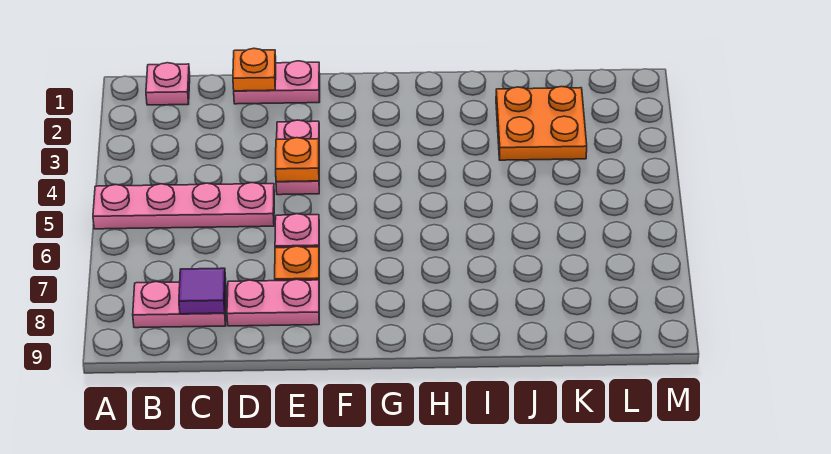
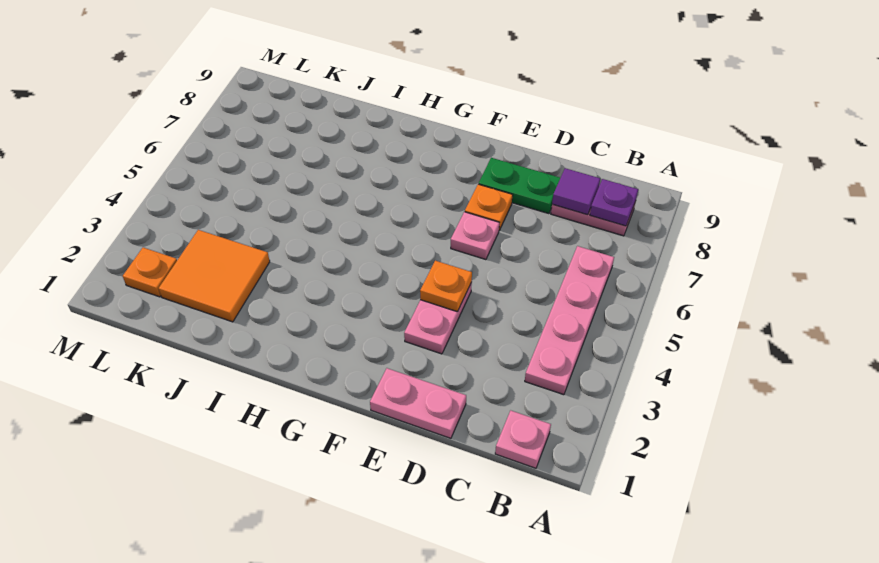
pink 1x4 plate [93,183,274,229] -> pink 1x4 plate turned to [525,246,614,395]
none -> purple 1x1 plate [590,179,638,226]
orange 1x1 plate [233,48,276,91] -> orange 1x1 plate moved to [123,248,177,297]
pink 1x2 plate [227,279,319,326] -> green 1x2 plate [479,158,560,214]
orange 2x2 plate [496,86,587,160] -> orange 2x2 tile [159,230,270,322]

